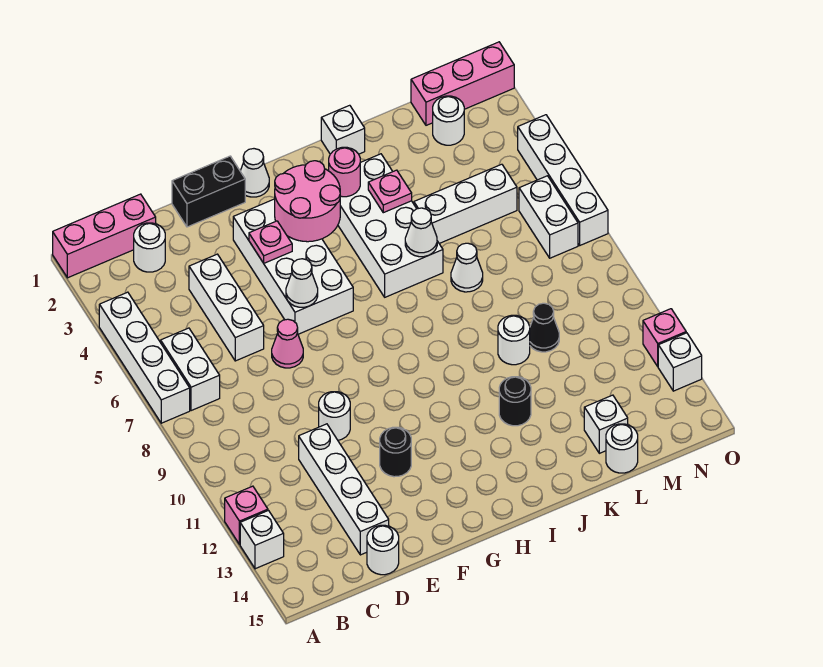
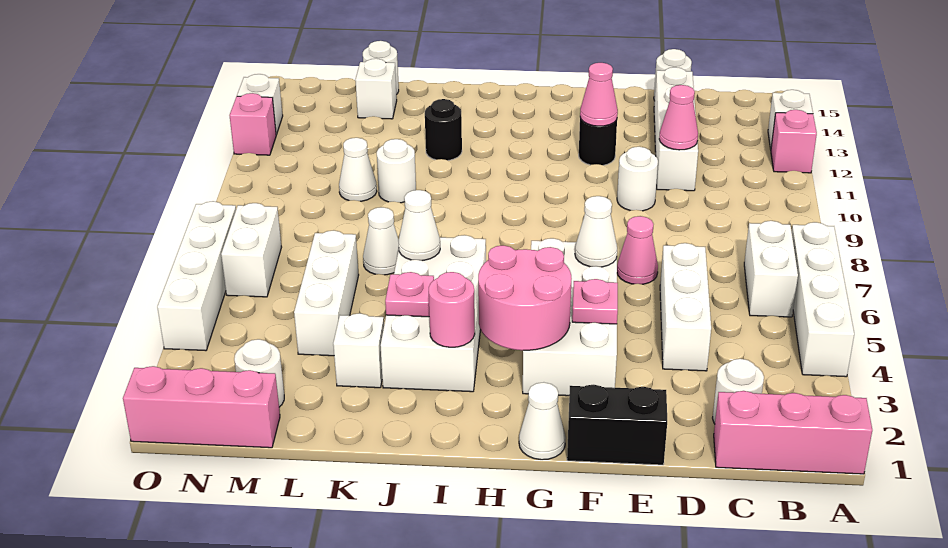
none -> pink 1x1 cone [659,85,698,150]
none -> pink 1x1 cone [580,63,618,126]
white 1x1 brick [321,105,365,154] -> white 1x1 brick moved to [333,313,384,388]
white 1x3 brick [414,164,517,244] -> white 1x3 brick turned to [294,230,359,356]
black 1x1 cone [530,303,559,352] -> white 1x1 cone [339,138,377,201]

